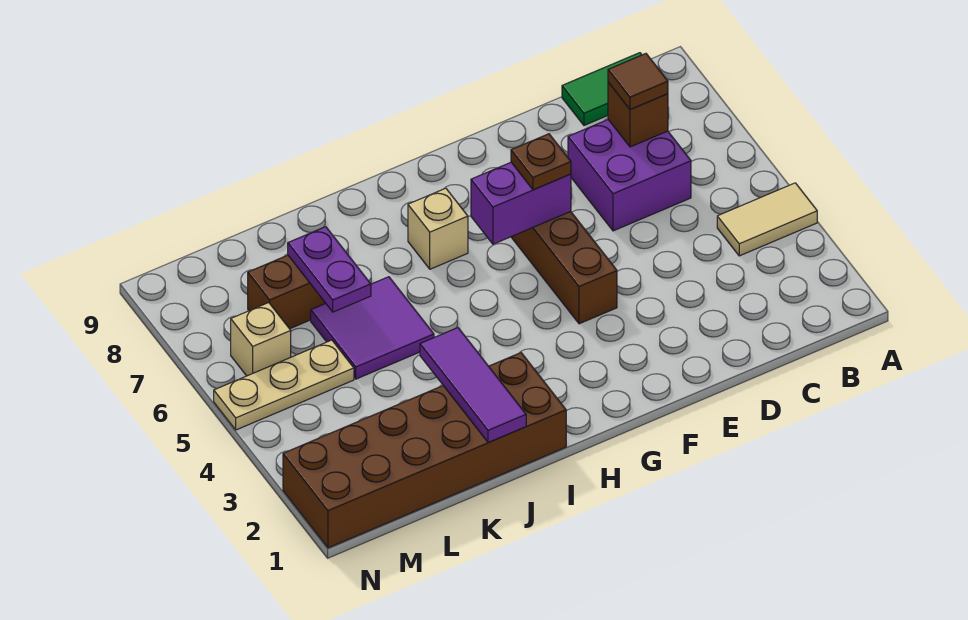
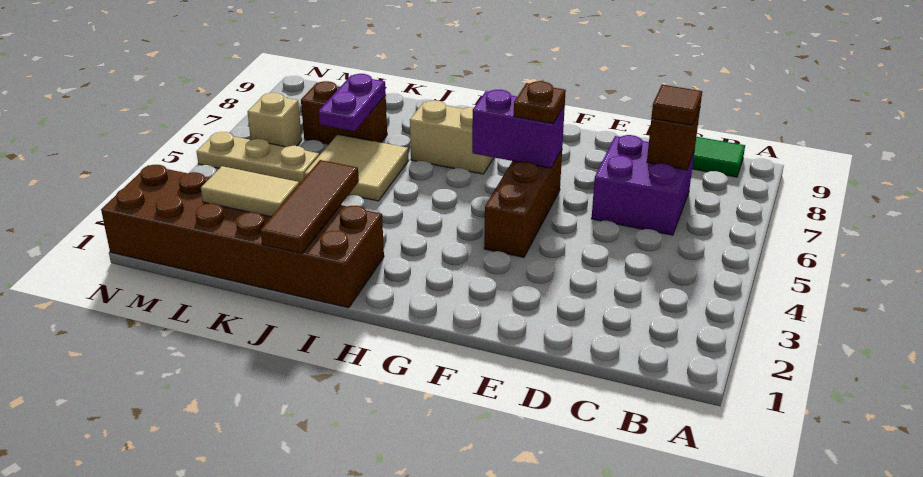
tan 1x2 tile [717,183,817,256] -> tan 1x2 tile moved to [201,166,299,217]
tan 1x1 brick [408,188,468,269] -> tan 1x2 brick [410,101,494,174]
purple 1x3 tile [420,328,526,442] -> brown 1x3 tile [260,160,359,253]
purple 2x2 tile [311,277,434,379] -> tan 2x2 tile [304,134,409,201]

